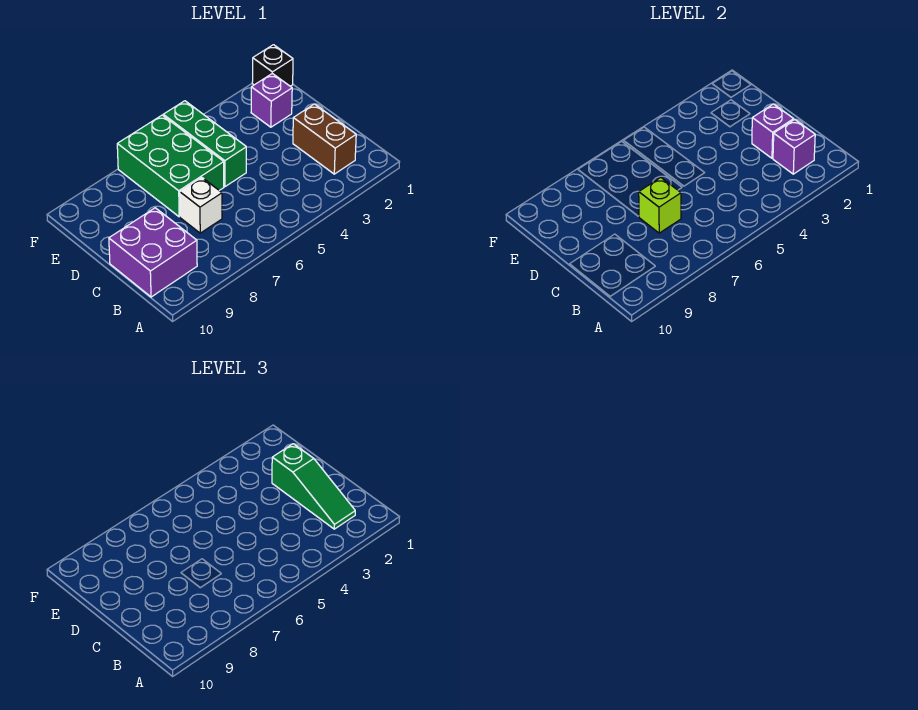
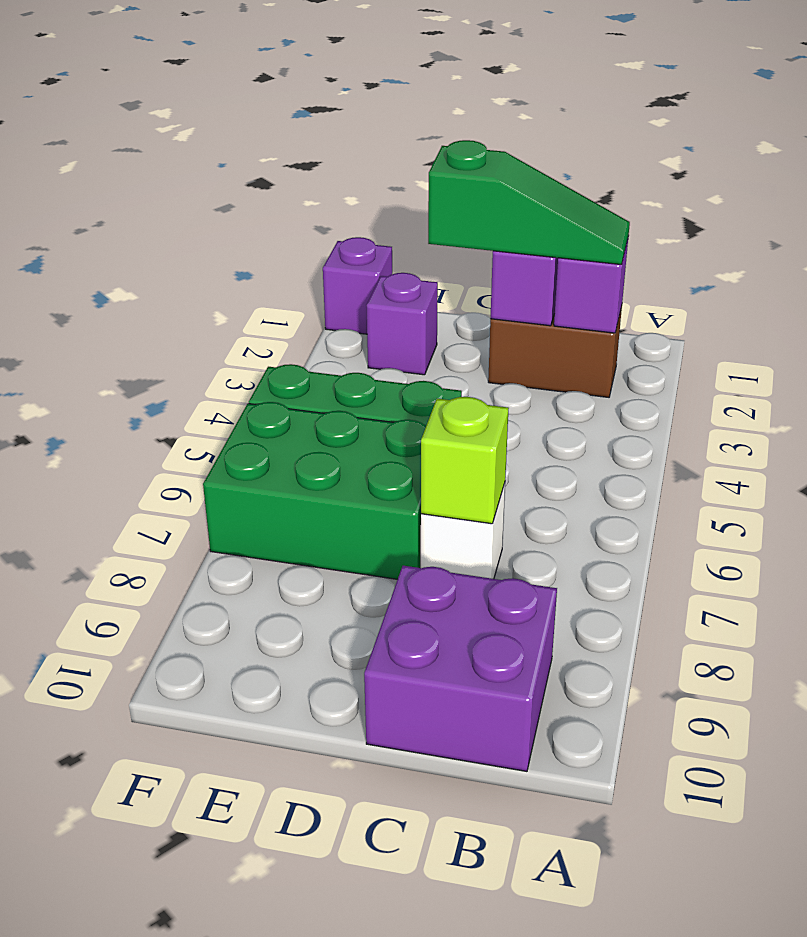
black 1x1 brick [252,45,293,86] -> purple 1x1 brick [323,237,392,334]

